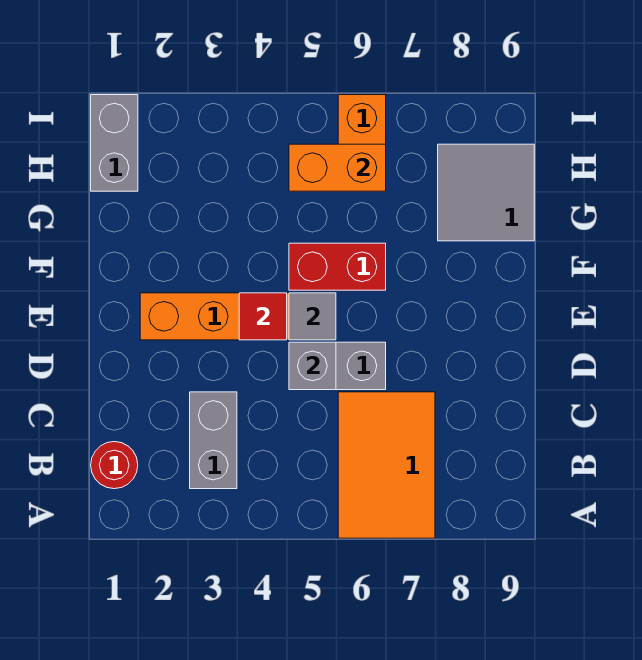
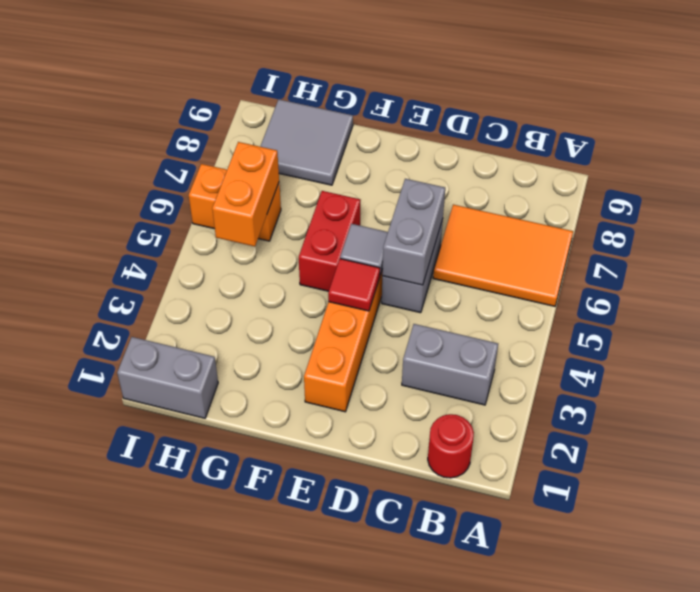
grey 1x1 brick [289,342,336,390] -> grey 1x2 brick [382,179,445,285]

